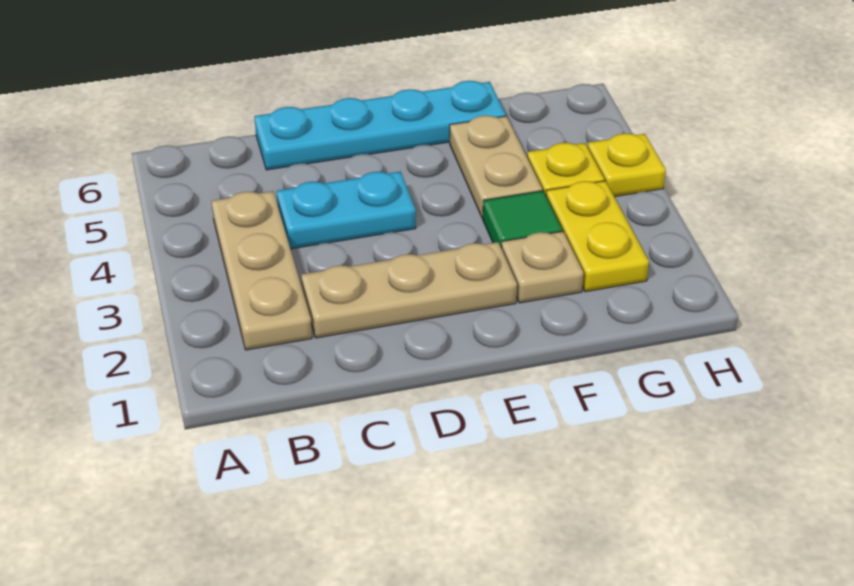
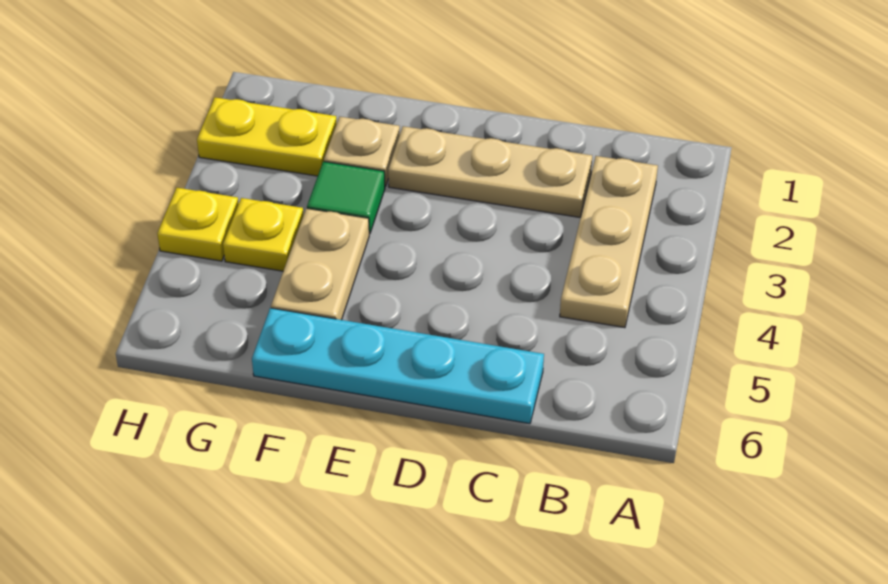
cyan 1x2 plate [277,171,416,249] -> none
yellow 1x2 plate [546,181,649,292] -> yellow 1x2 plate turned to [197,97,337,176]

